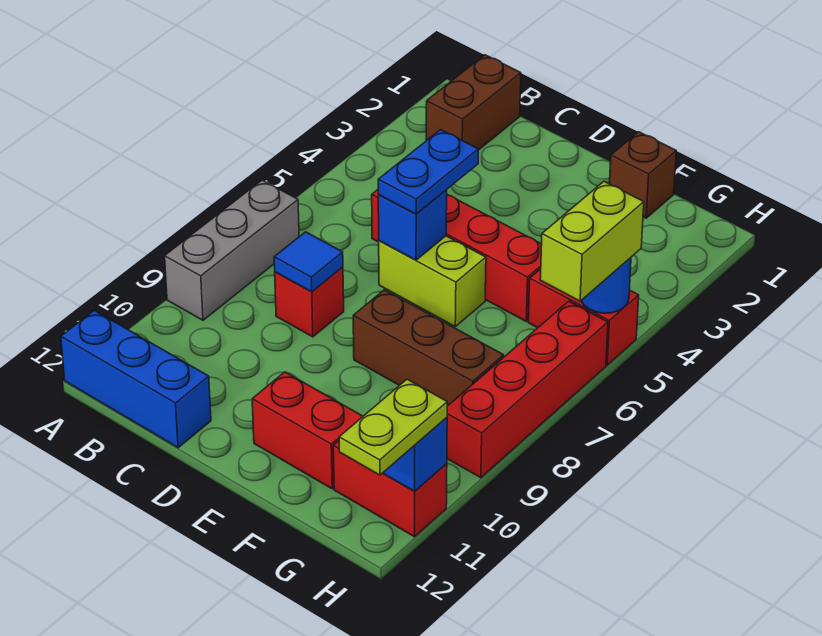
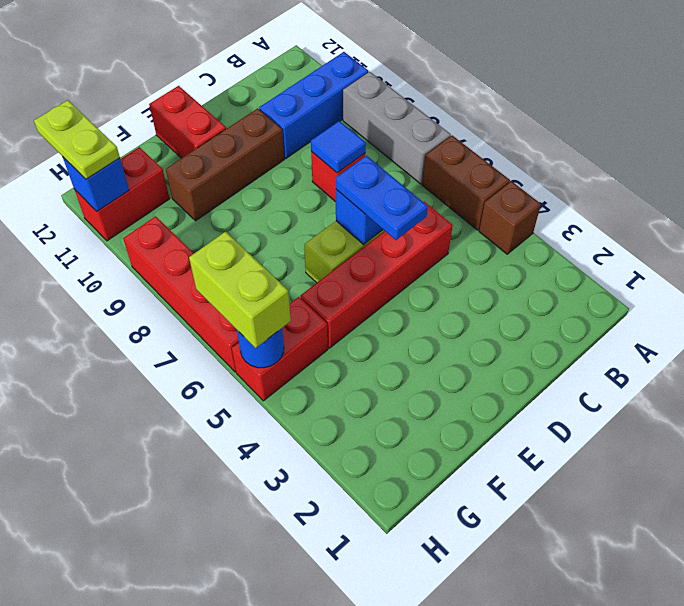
blue 1x3 brick [61,310,211,448] -> blue 1x3 brick moved to [259,52,369,158]
brown 1x2 brick [426,55,521,150] -> brown 1x2 brick moved to [422,135,510,230]
brown 1x3 brick [353,290,504,406] -> brown 1x3 brick moved to [166,108,284,221]
red 1x2 brick [252,372,363,489] -> red 1x2 brick turned to [149,86,226,158]
brown 1x1 brick [610,132,676,218] -> brown 1x1 brick moved to [479,181,541,254]

